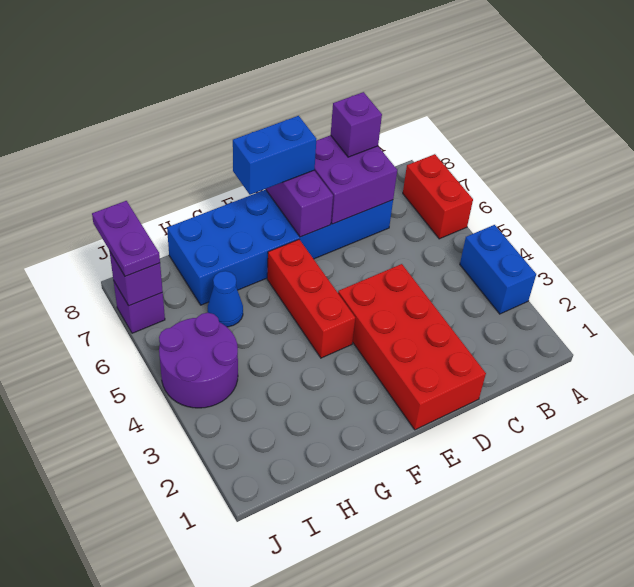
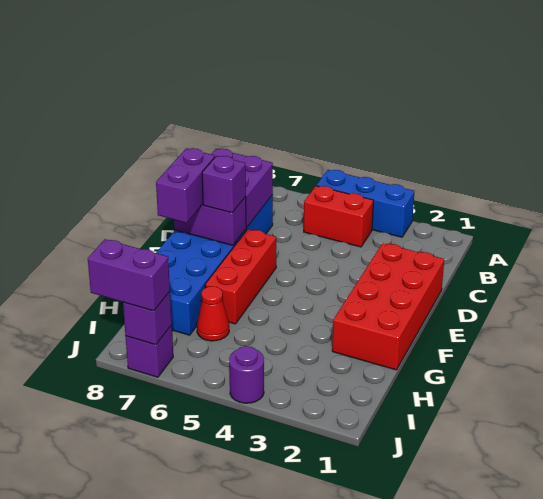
blue 1x2 brick [460,225,536,314] -> blue 1x3 brick [316,170,414,237]
red 1x2 brick [403,154,473,239] -> red 1x2 brick moved to [304,186,374,247]
purple 1x1 brick [331,92,382,157] -> purple 1x1 brick moved to [202,156,246,213]
red 2x4 brick [338,264,486,430] -> red 2x4 brick turned to [332,243,444,370]
blue 1x2 brick [233,116,316,195] -> purple 1x2 brick [156,148,215,223]
red 1x3 brick [267,240,355,358] -> red 1x3 brick turned to [205,229,276,324]
blue 1x1 cone [208,271,243,327] -> red 1x1 cone [197,286,229,341]
purple 2x2 round brick [159,313,238,408] -> purple 1x1 round brick [229,346,264,403]
purple 1x2 plate [92,201,160,276] -> purple 1x2 brick [88,239,170,311]

